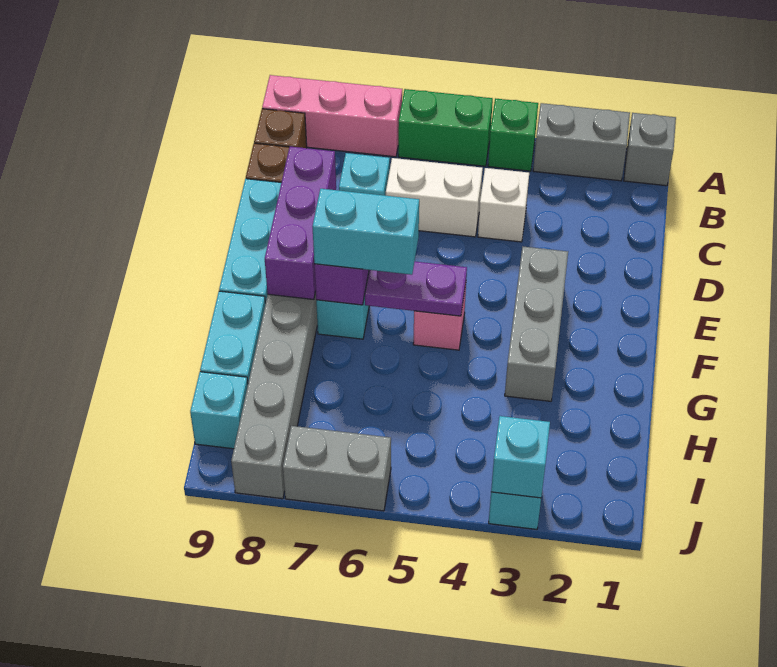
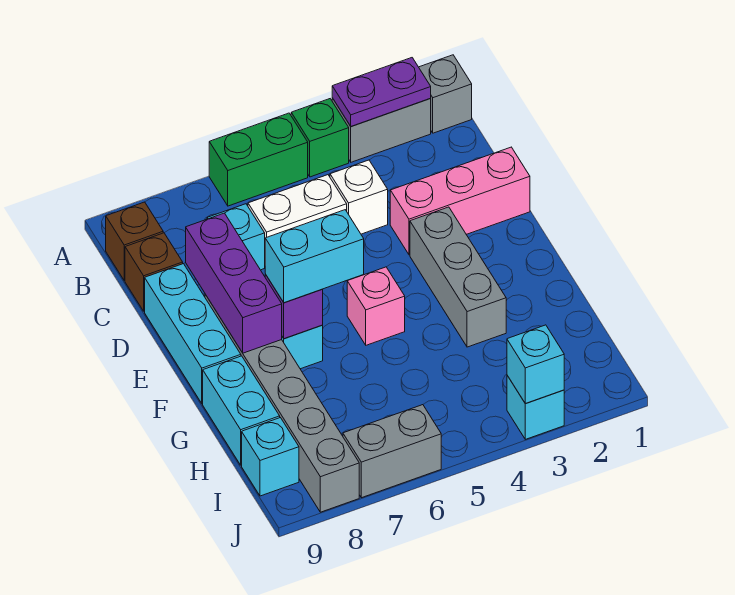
pink 1x3 brick [262,75,402,157] -> pink 1x3 brick moved to [390,147,530,255]
purple 1x2 plate [365,261,467,316] -> purple 1x2 plate moved to [332,58,431,126]

